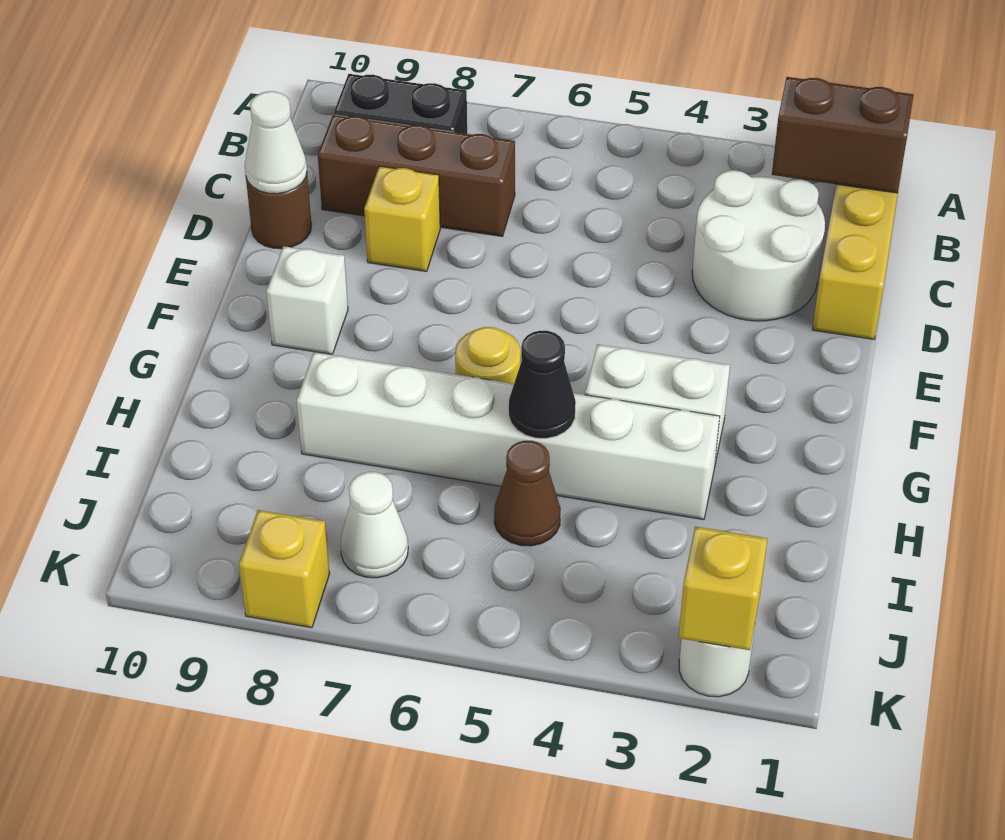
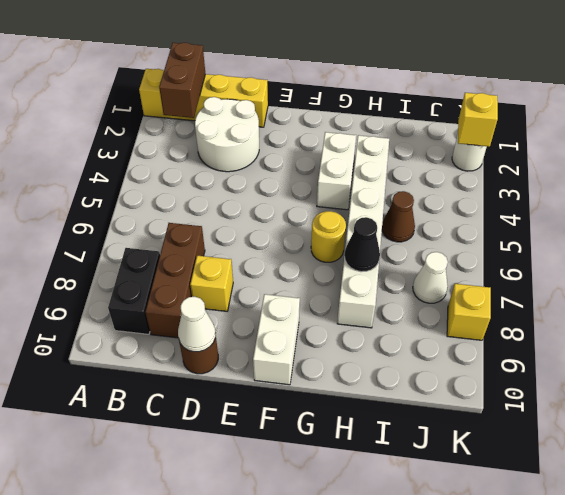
white 1x1 brick [266,246,348,354] -> white 1x2 brick [253,294,300,385]
black 1x1 cone [509,331,576,438] -> black 1x1 cone moved to [345,217,380,272]

